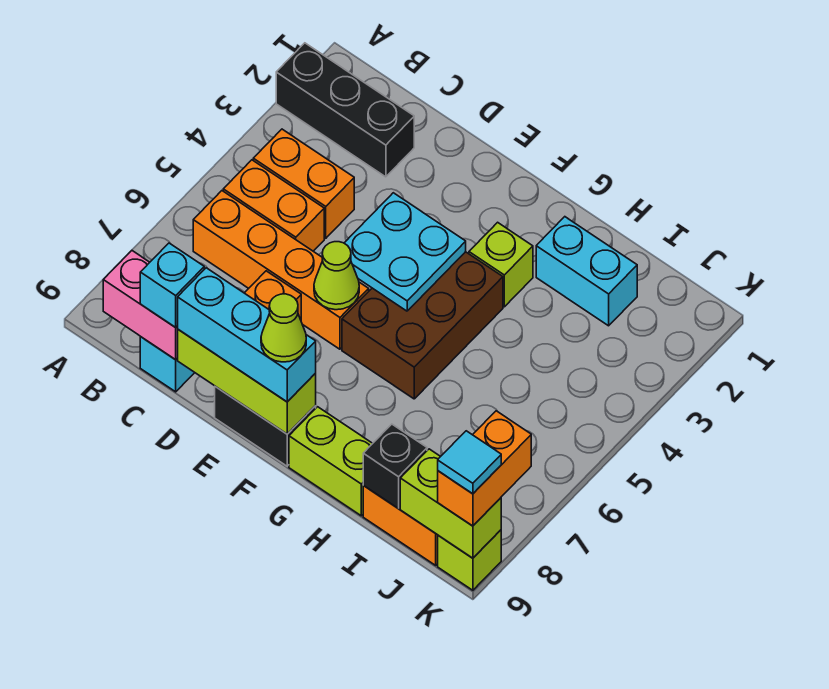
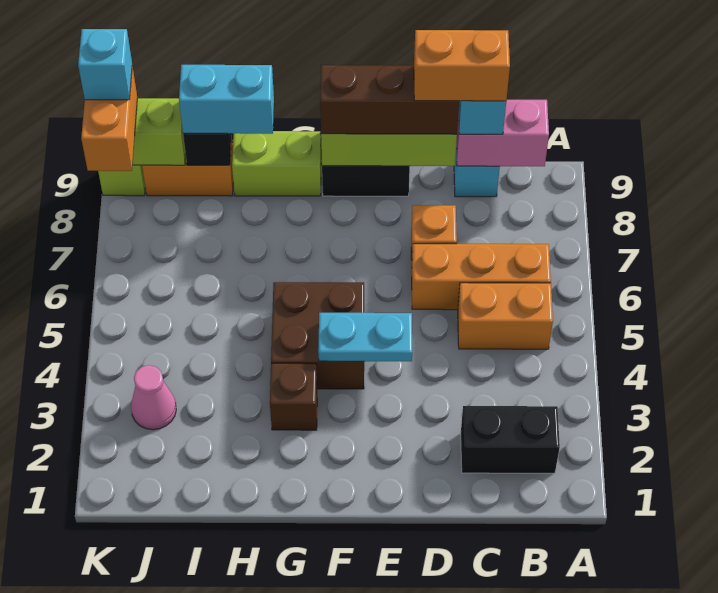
black 1x3 brick [276,43,414,177] -> black 1x2 brick [461,406,560,473]
orange 1x2 brick [253,129,354,238] -> orange 1x2 brick moved to [414,30,510,101]
orange 1x4 brick [193,191,369,349] -> orange 1x3 brick [412,244,551,310]
cyan 1x3 brick [178,268,316,402] -> brown 1x3 brick [320,65,459,134]
cyan 2x2 plate [344,193,466,311] -> cyan 1x2 plate [318,313,412,361]
lime 1x1 cone [314,242,359,310] -> none
brown 2x3 brick [342,252,503,399] -> brown 2x2 brick [271,282,364,389]
lime 1x1 cone [261,294,306,362] -> none
lime 1x1 brick [469,222,533,307] -> brown 1x1 brick [270,363,317,430]
cyan 1x2 brick [536,217,637,326] -> cyan 1x2 brick moved to [179,65,274,134]
none -> pink 1x1 cone [131,365,176,430]
cyan 1x1 tile [438,431,501,494] -> cyan 1x1 brick [78,29,132,100]

